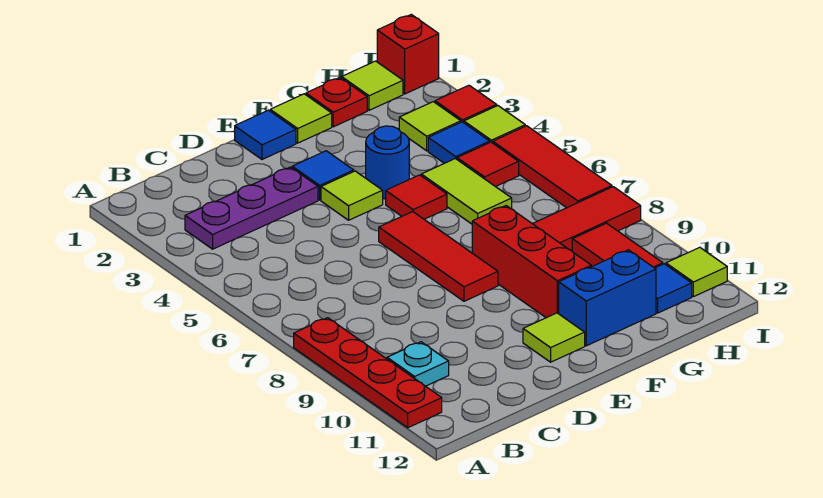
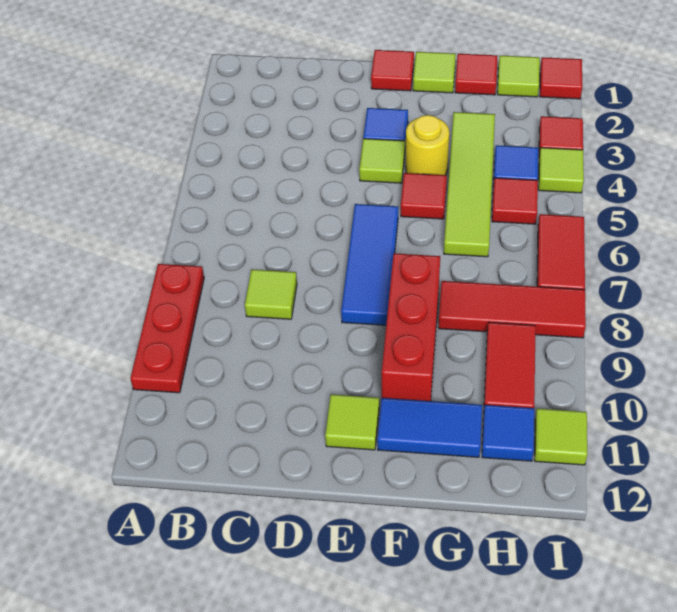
red 1x4 plate [294,318,442,428] -> red 1x3 plate [130,264,204,393]
purple 1x3 plate [185,167,318,249] -> none
cyan 1x1 plate [387,342,449,386] -> none
blue 1x1 tile [235,110,296,159] -> red 1x1 tile [371,50,414,91]
red 1x3 tile [379,212,498,301] -> blue 1x3 tile [341,204,398,325]
blue 1x1 round brick [366,126,409,199] -> yellow 1x1 round brick [405,115,449,175]
blue 1x2 brick [559,250,656,346] -> blue 1x2 tile [377,398,482,457]
red 1x1 plate [306,78,367,127] -> red 1x1 tile [455,54,497,95]
lime 1x2 tile [421,159,512,224] -> lime 1x4 tile [444,112,495,257]
lime 1x1 tile [399,102,461,151] -> lime 1x1 tile moved to [245,269,297,319]
red 1x1 brick [377,14,439,94] -> red 1x1 tile [540,57,582,99]
red 1x3 tile [493,126,612,208] -> red 1x2 tile [537,214,585,289]

